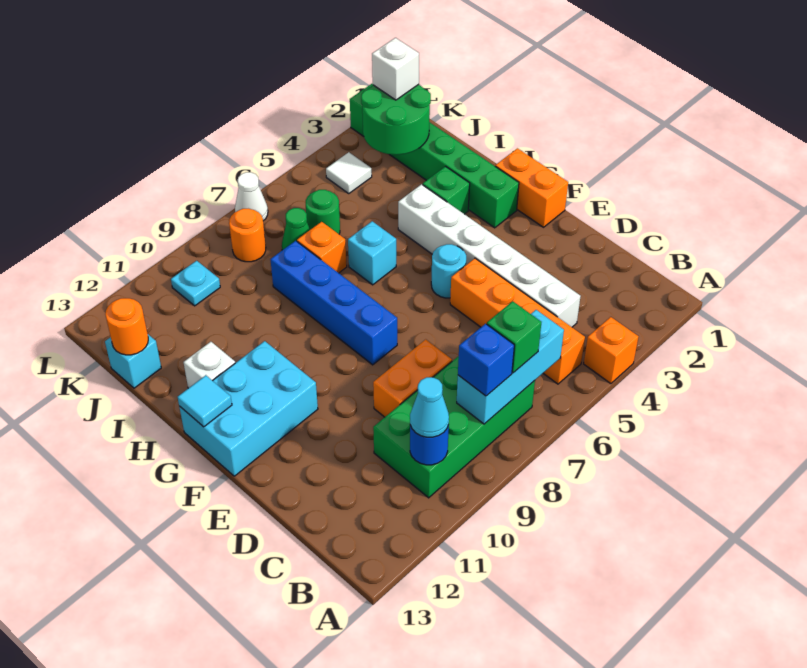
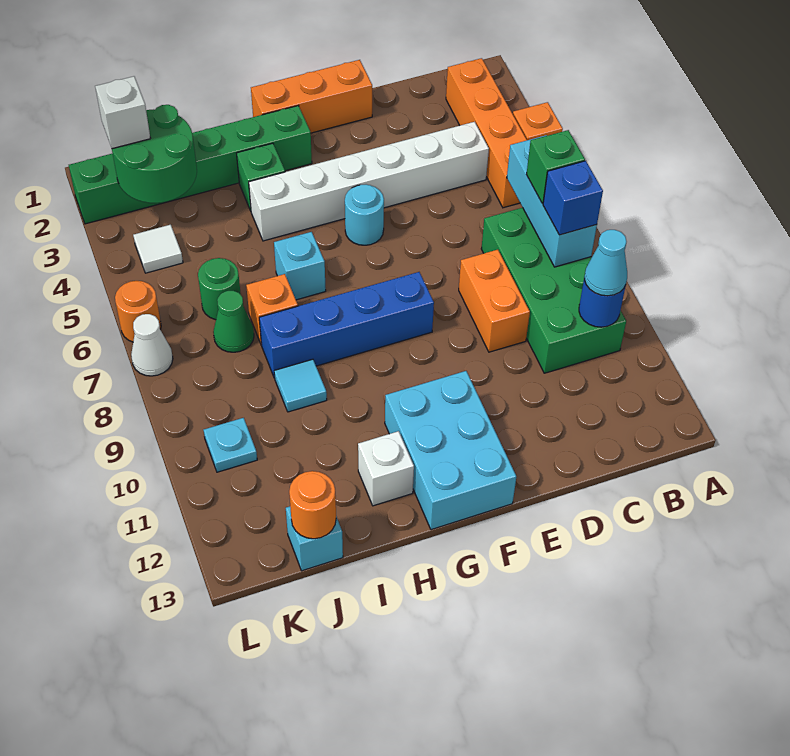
orange 1x4 brick [450,258,585,384] -> orange 1x4 brick turned to [446,58,527,208]
orange 1x2 brick [495,148,568,227] -> orange 1x3 brick [251,60,372,133]
cyan 1x1 tile [178,375,232,427] -> cyan 1x1 tile moved to [274,359,327,412]
orange 1x1 round brick [229,209,266,262] -> orange 1x1 round brick moved to [115,281,161,342]

